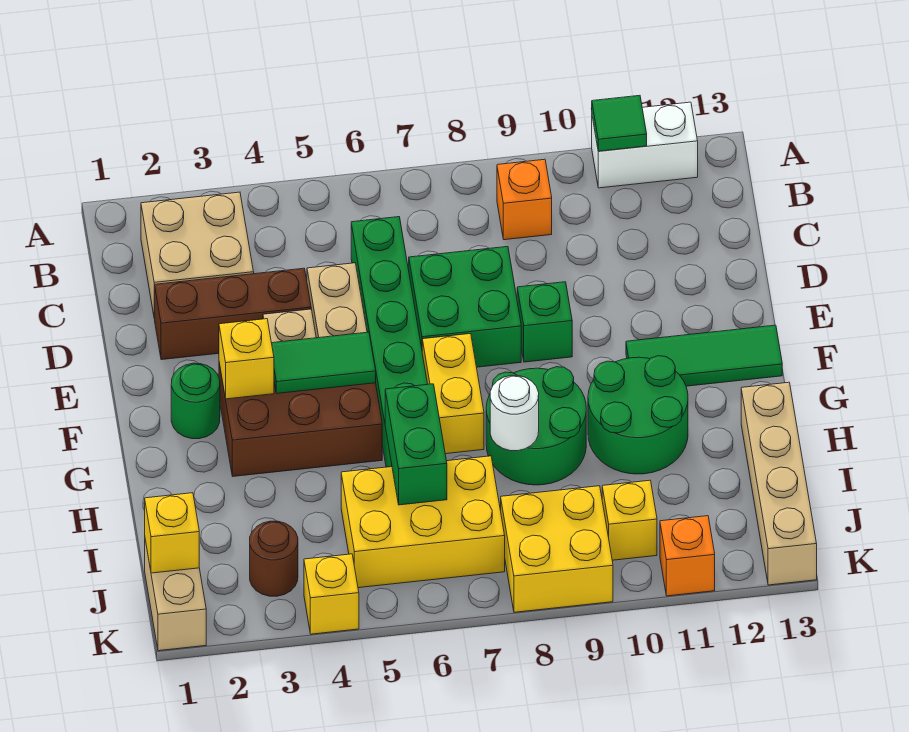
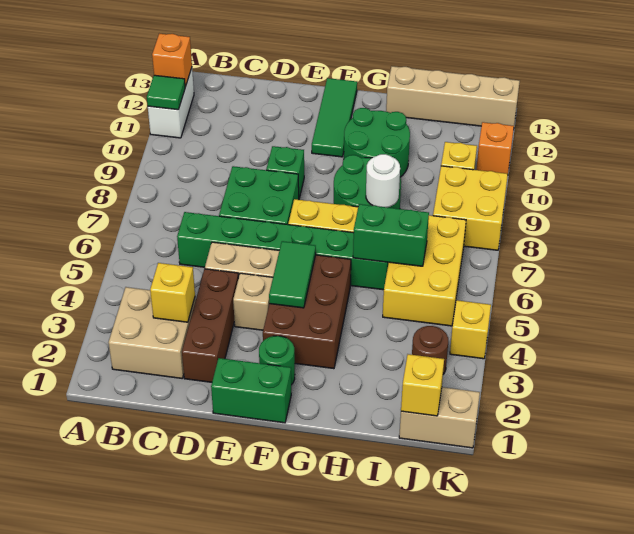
orange 1x1 brick [497,159,552,240] -> orange 1x1 brick moved to [152,34,192,87]
none -> green 1x2 brick [211,358,291,423]
yellow 1x1 brick [219,319,274,399] -> yellow 1x1 brick moved to [150,263,195,322]

